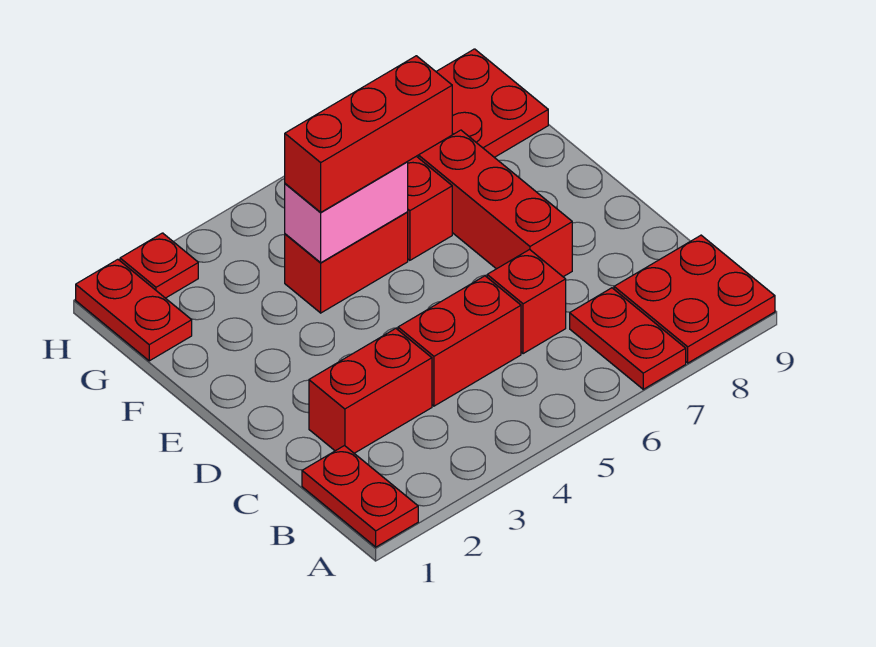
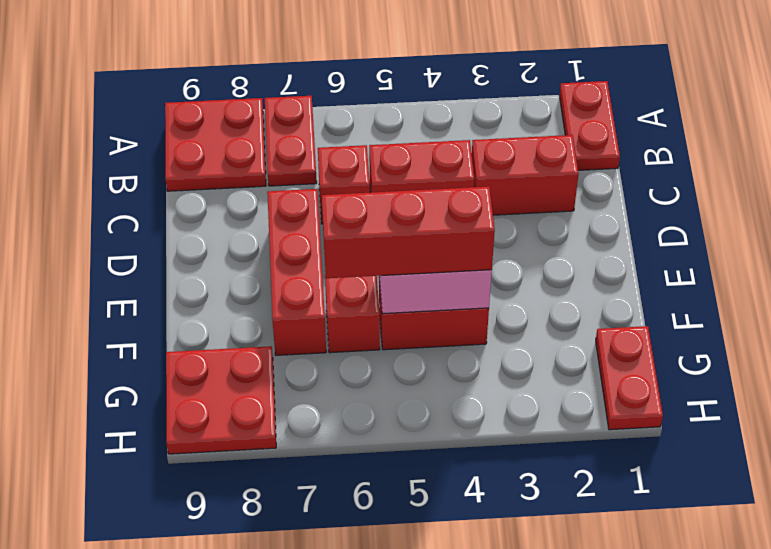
red 1x1 plate [120,233,198,298] -> none

